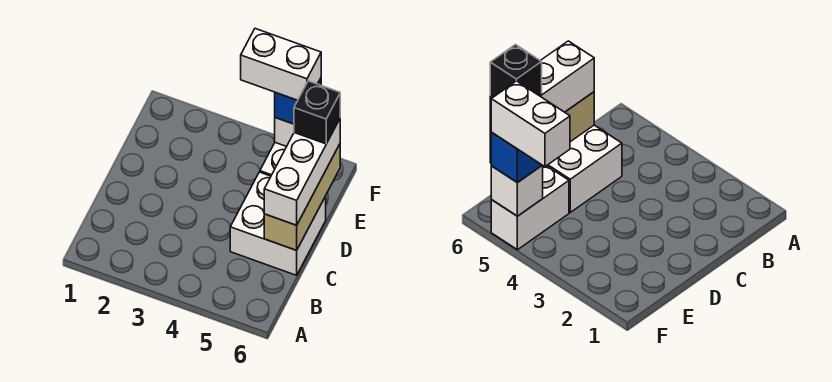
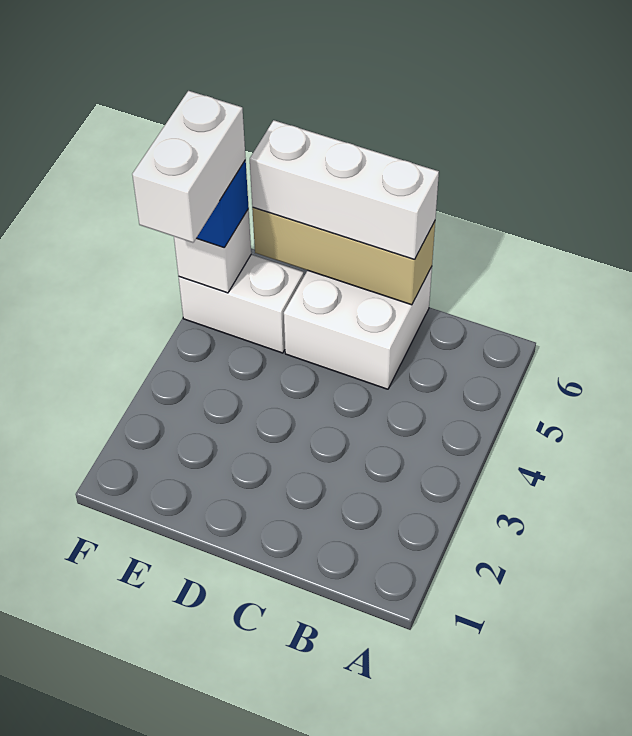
black 1x1 brick [294,81,340,144] -> none

